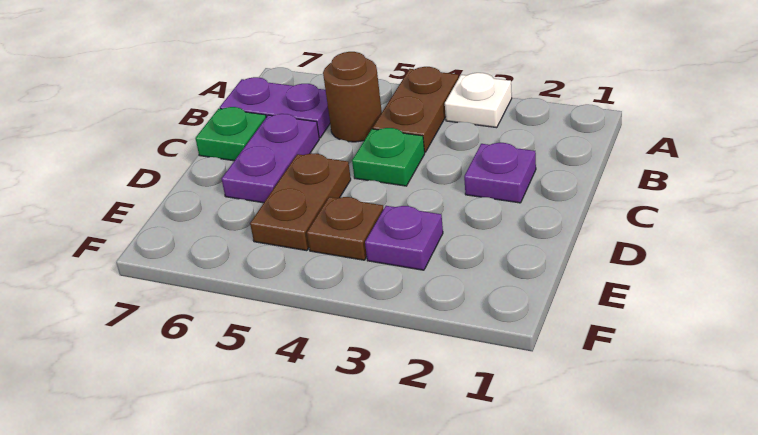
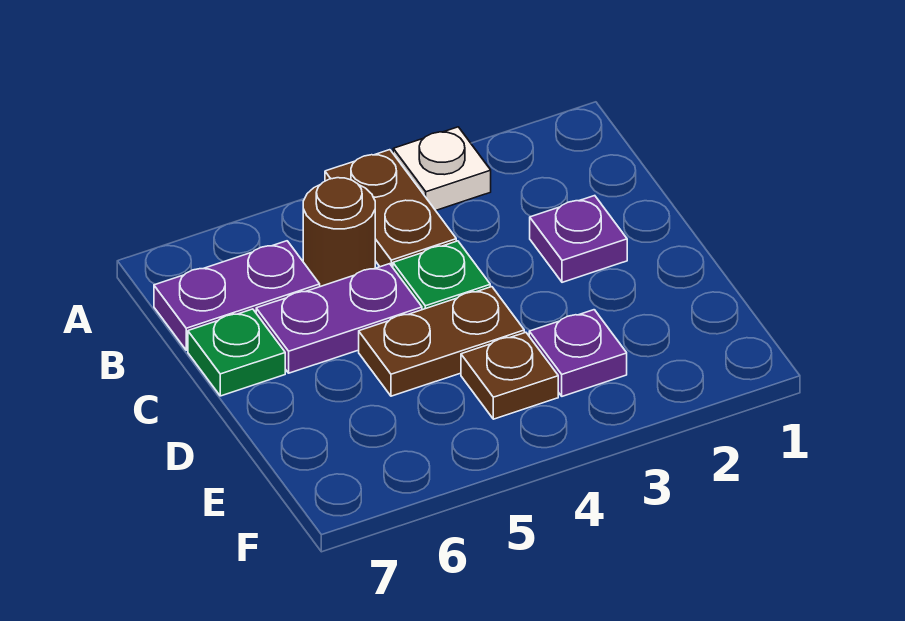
purple 1x2 plate [222,114,319,203] -> purple 1x2 plate turned to [256,264,422,373]
brown 1x2 plate [250,153,351,251] -> brown 1x2 plate turned to [359,287,524,396]

